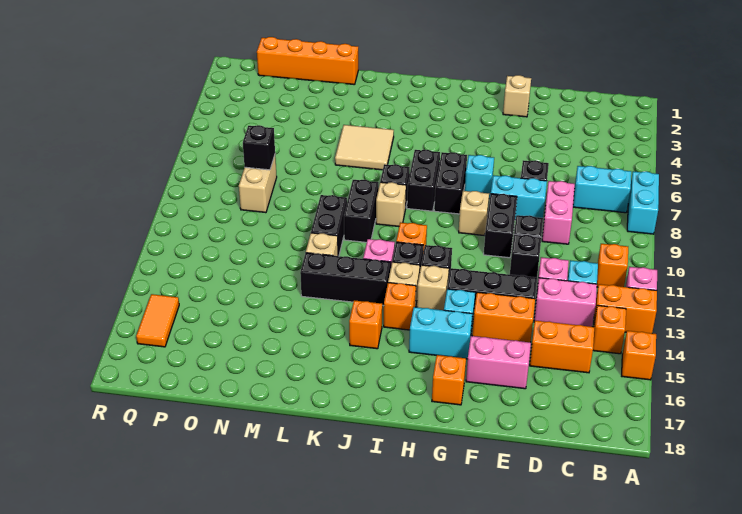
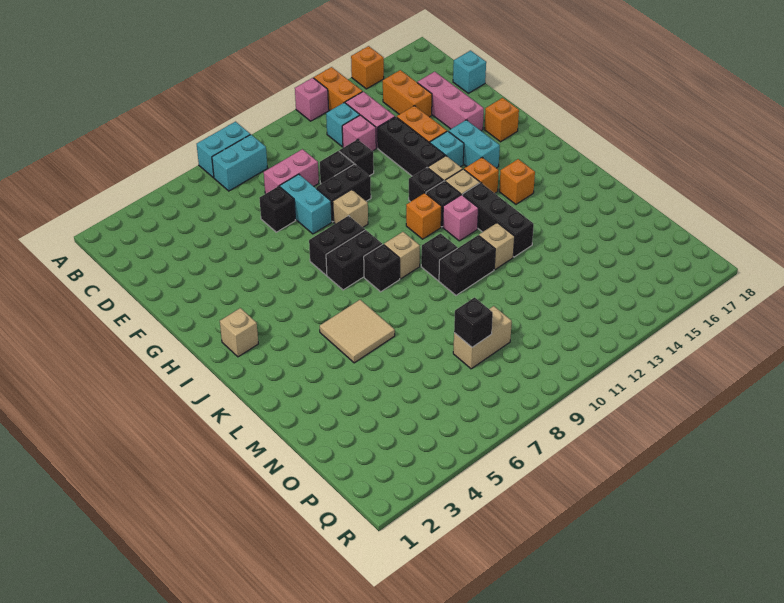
cyan 1x2 brick [573,166,631,213] -> cyan 1x2 brick turned to [212,135,267,191]
orange 1x1 brick [597,244,628,287] -> none
orange 1x1 brick [593,305,626,354] -> none
pink 1x2 brick [466,336,531,389] -> pink 1x3 brick [417,72,484,131]
tan 1x1 brick [503,75,531,117] -> tan 1x1 brick moved to [220,308,258,357]
cyan 1x1 brick [465,155,494,199] -> cyan 1x1 brick moved to [453,51,486,93]
black 1x2 brick [344,180,379,242] -> black 1x1 brick [421,234,458,281]
orange 1x4 brick [257,37,358,85] -> none
orange 1x2 tile [136,294,179,347] -> none

